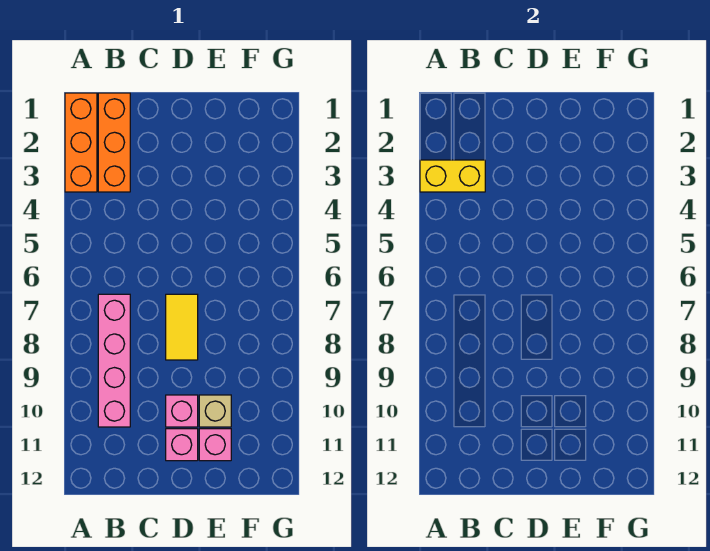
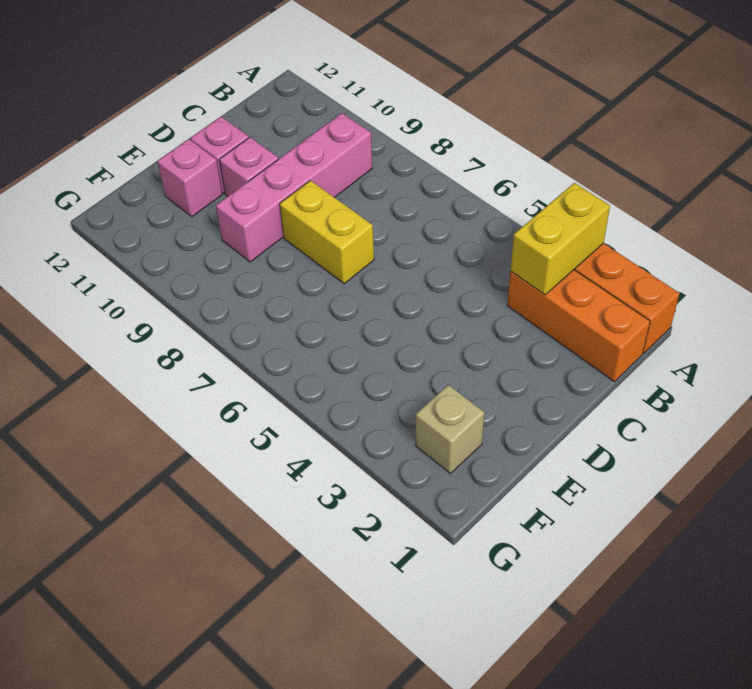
pink 1x4 brick [98,294,130,427] -> pink 1x4 brick turned to [216,113,372,262]
yellow 1x2 tile [166,294,198,360] -> yellow 1x2 brick [280,180,374,284]
tan 1x1 brick [199,395,231,427] -> tan 1x1 brick moved to [416,385,484,473]

